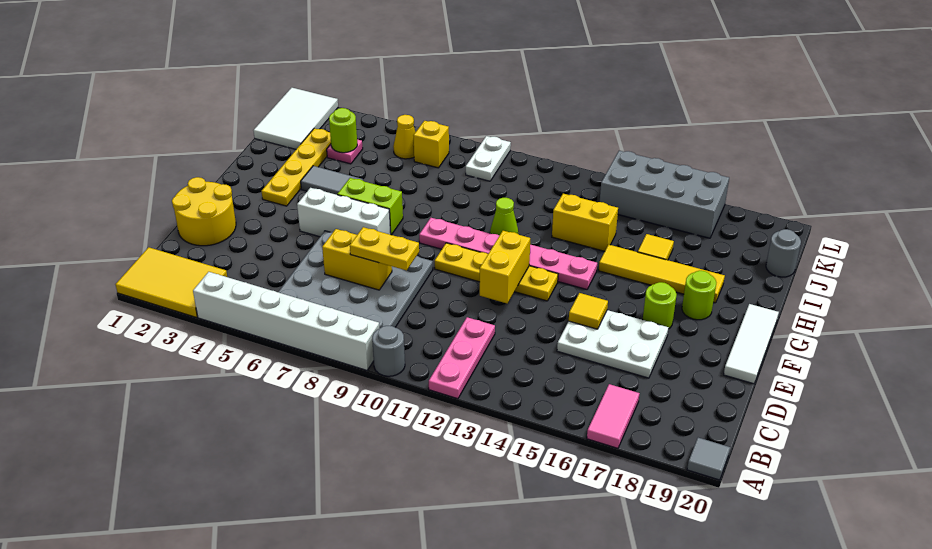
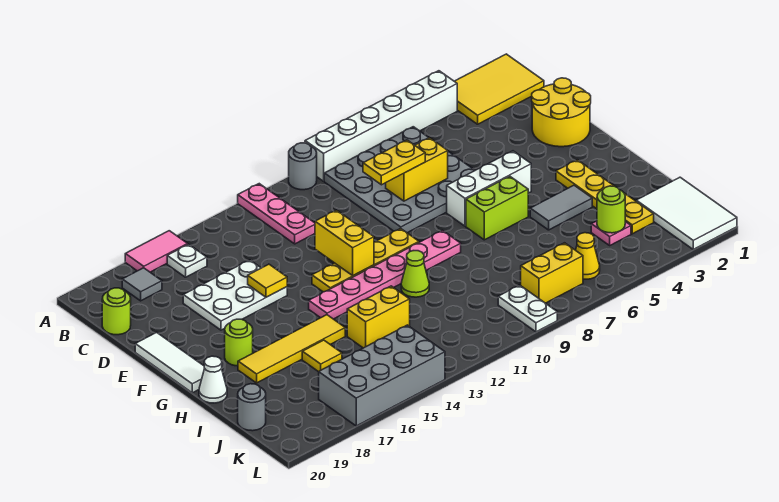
pink 1x2 tile [587,384,640,448] -> pink 1x2 tile turned to [125,231,188,272]
grey 1x1 tile [687,438,730,480] -> grey 1x1 tile moved to [122,268,162,301]
none -> white 1x1 plate [167,244,207,277]
lime 1x1 round brick [643,282,677,329] -> lime 1x1 round brick moved to [102,288,131,335]
none -> white 1x1 cone [199,356,227,403]
yellow 1x1 brick [413,121,449,168] -> yellow 1x2 brick [521,243,583,303]

